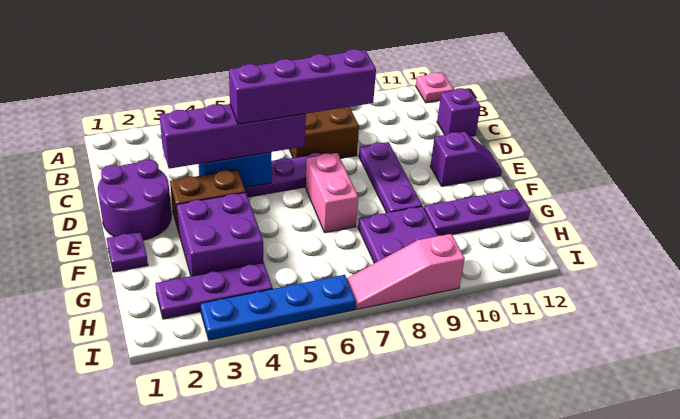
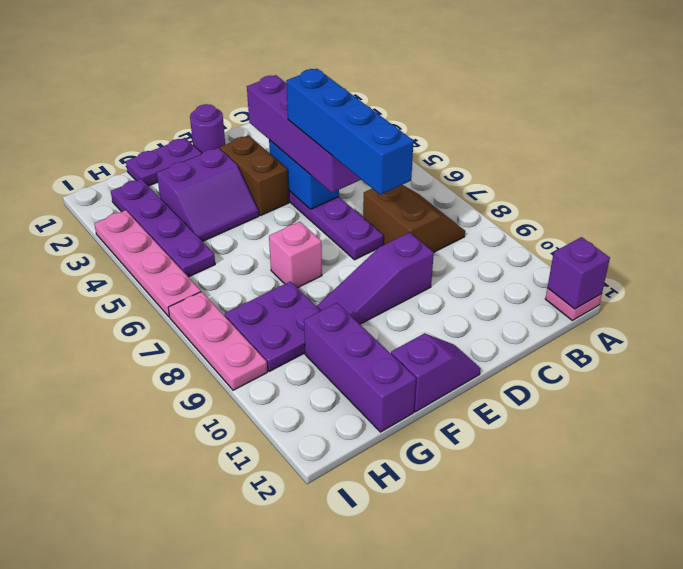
purple 1x1 brick [437,88,481,136] -> purple 1x1 brick moved to [547,237,610,309]
purple 2x2 round brick [98,160,172,240] -> purple 1x1 round brick [190,104,225,153]
purple 1x4 brick [229,49,376,124] -> blue 1x4 brick [286,69,413,195]
purple 1x3 plate [359,142,422,213] -> purple 1x3 slope [316,232,434,324]
pink 1x2 brick [306,153,358,233] -> pink 1x1 brick [269,222,322,288]
purple 1x2 slope [430,132,502,186] -> purple 1x2 slope turned to [391,333,481,412]
purple 1x1 plate [107,232,148,272] -> purple 1x2 plate [126,138,202,186]
purple 2x2 brick [177,192,263,276] -> purple 2x2 slope [157,148,259,242]
purple 1x3 plate [424,189,530,236] -> purple 1x3 brick [304,303,416,432]
purple 1x3 plate [155,262,273,319] -> purple 1x4 plate [111,179,215,277]
blue 1x4 plate [200,275,356,340] -> pink 1x4 plate [94,210,201,317]
pink 1x3 slope [347,234,465,309] -> pink 1x3 plate [168,292,267,390]

